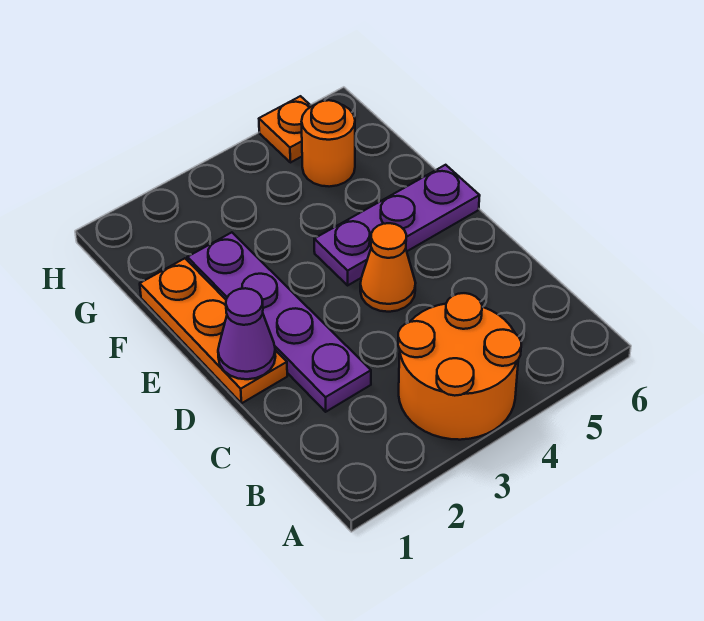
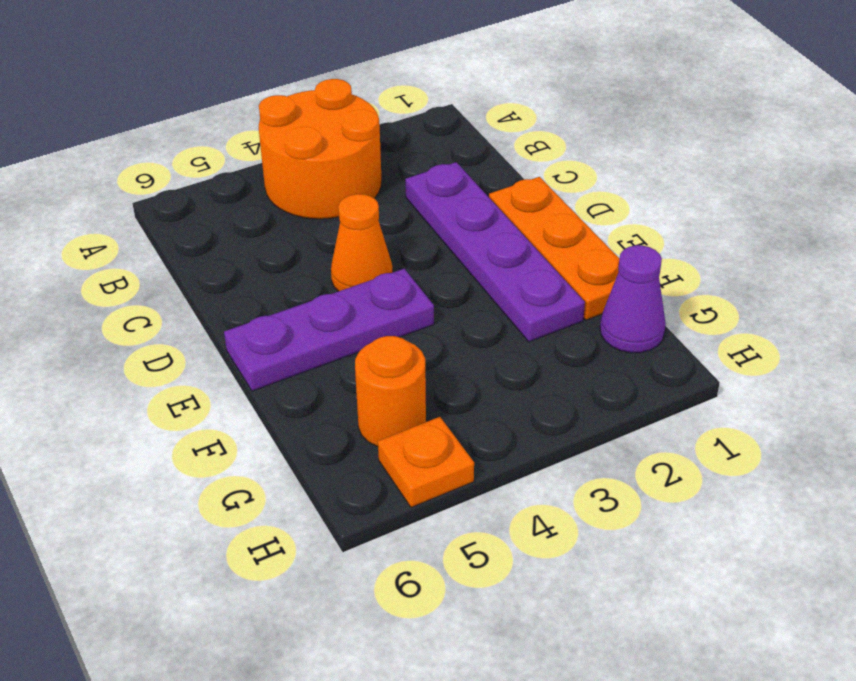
purple 1x1 cone [218,288,276,379] -> purple 1x1 cone moved to [600,245,666,353]

